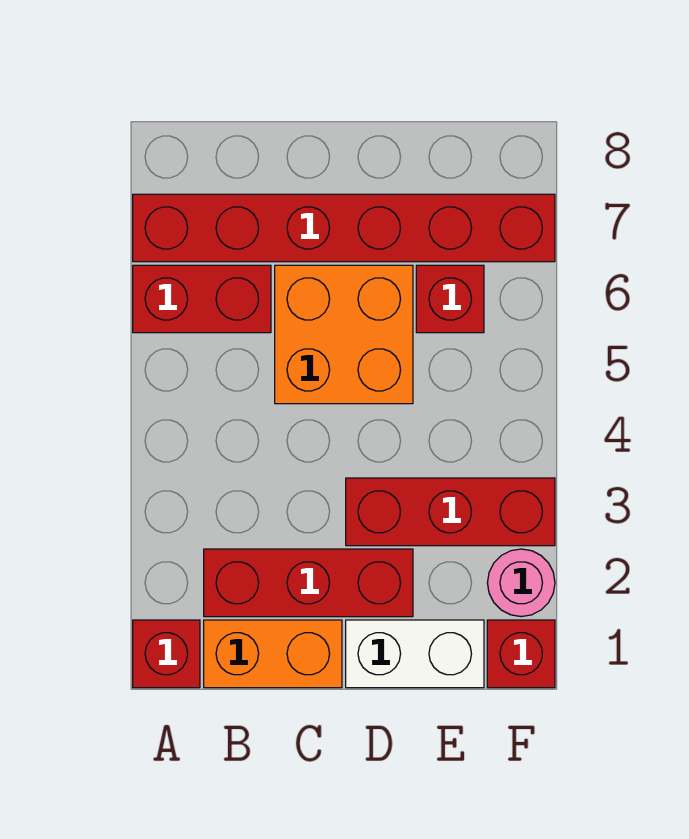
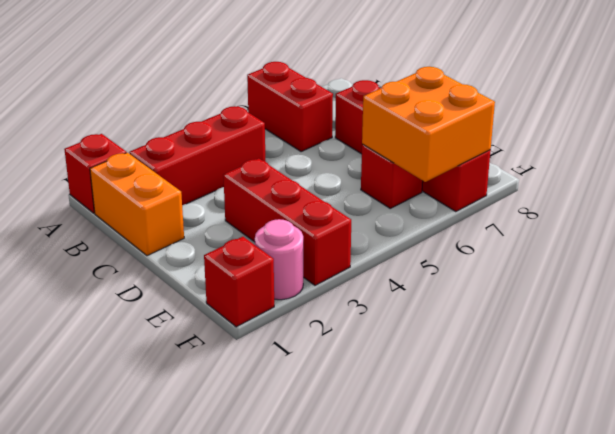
red 1x6 brick [133,194,555,262] -> red 1x4 brick [335,80,491,212]
red 1x3 brick [204,549,413,617] -> red 1x3 brick turned to [129,106,266,205]
orange 2x2 brick [275,265,413,404] -> orange 2x2 brick moved to [362,67,495,182]
white 1x2 brick [346,620,484,688] -> none

